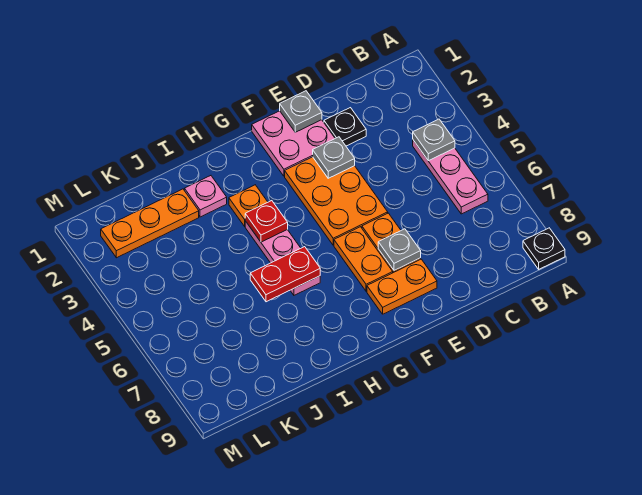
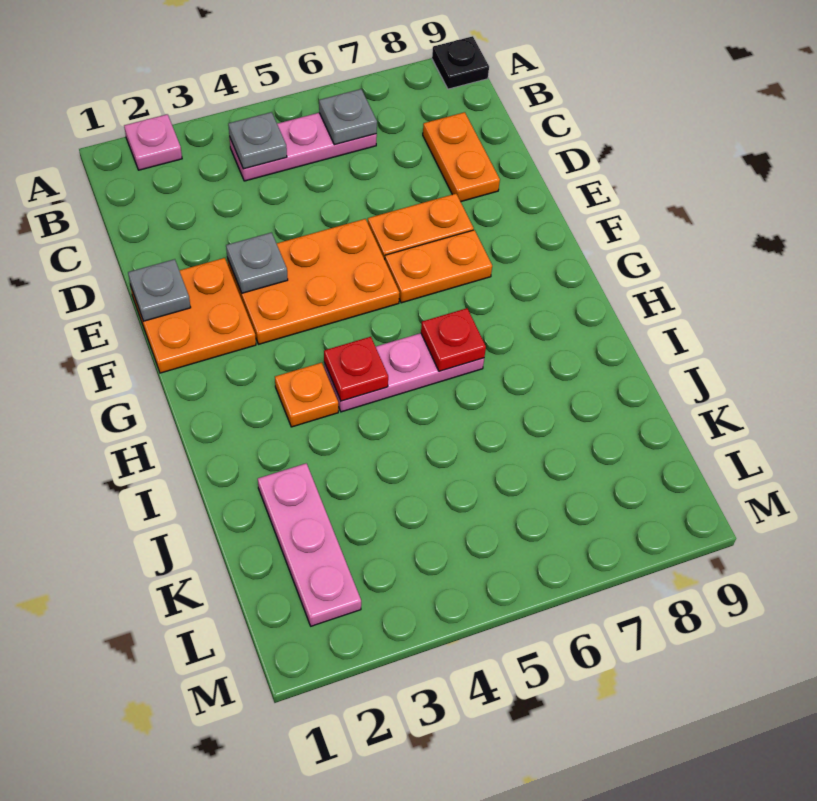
black 1x1 plate [324,108,366,146] -> none
pink 2x2 plate [252,111,335,176] -> orange 2x2 plate [130,258,256,373]
grey 1x1 plate [378,229,421,270] -> grey 1x1 plate moved to [319,89,377,145]
orange 1x2 plate [367,259,437,314] -> orange 1x2 plate moved to [423,112,500,202]
red 1x2 plate [250,247,320,302] -> red 1x1 plate [421,308,486,371]
pink 1x1 plate [184,176,227,217] -> pink 1x1 plate moved to [124,114,182,170]
orange 1x3 plate [101,189,199,258] -> pink 1x3 plate [258,463,361,626]

